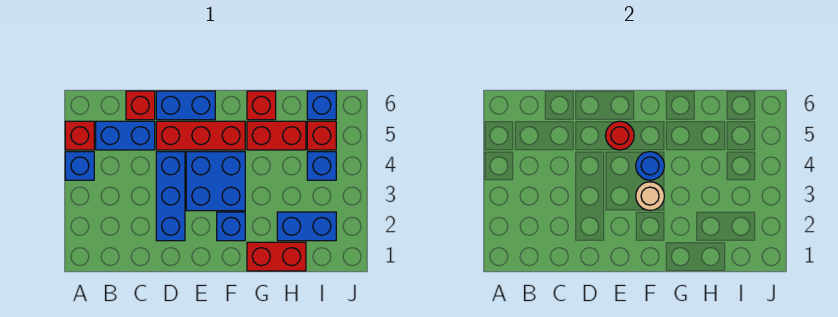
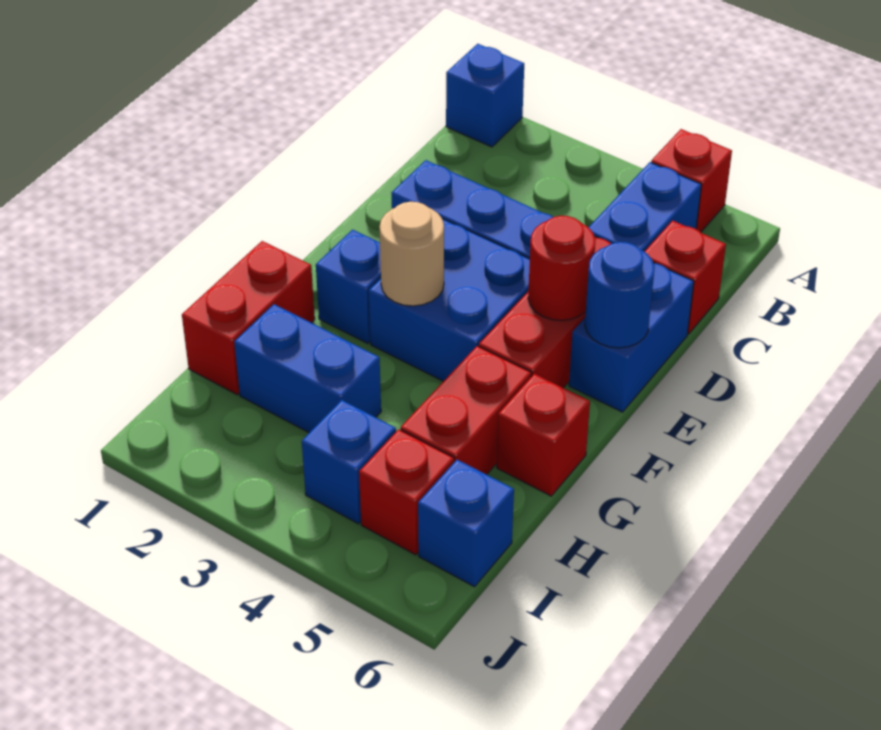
blue 1x1 brick [65,152,94,180] -> blue 1x1 brick moved to [446,44,524,147]
blue 1x1 round brick [636,152,664,180] -> blue 1x1 round brick moved to [585,242,655,348]
blue 1x2 brick [277,212,336,241] -> blue 1x2 brick turned to [234,304,381,433]

